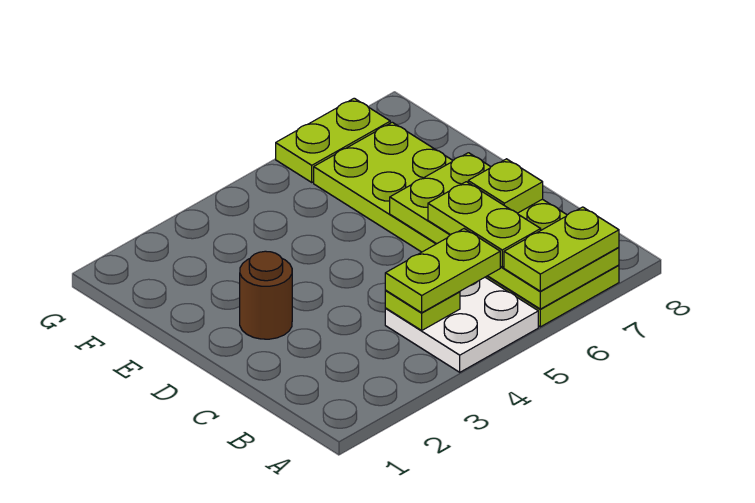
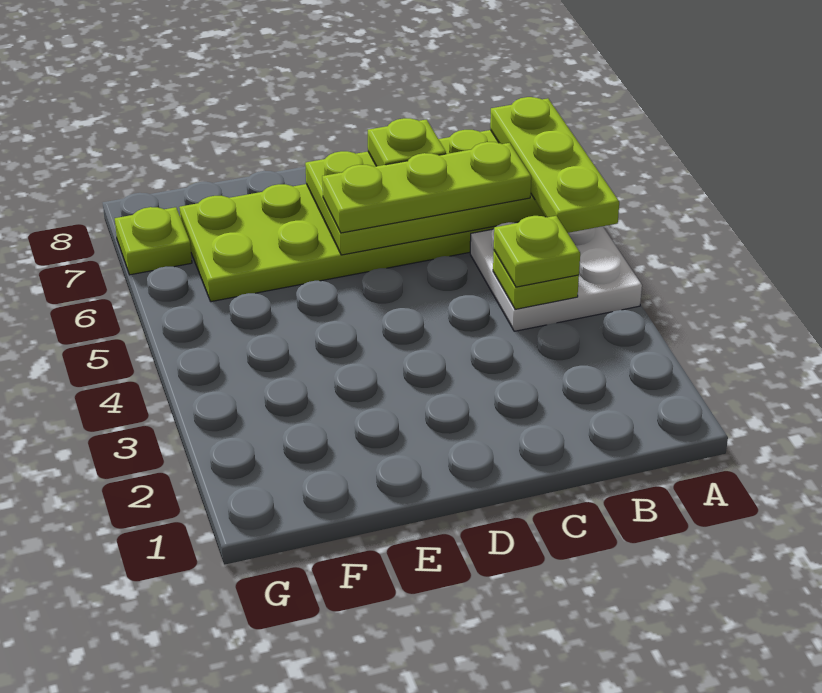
lime 1x2 plate [504,207,619,291] -> lime 1x3 plate [490,97,619,233]
lime 1x2 plate [385,229,500,313] -> lime 1x1 plate [494,216,580,287]
lime 1x2 plate [428,182,541,267] -> lime 1x3 plate [322,142,531,233]
brown 1x1 round brick [240,251,292,339] -> none
lime 1x2 plate [276,98,390,182] -> lime 1x1 plate [115,207,192,275]

